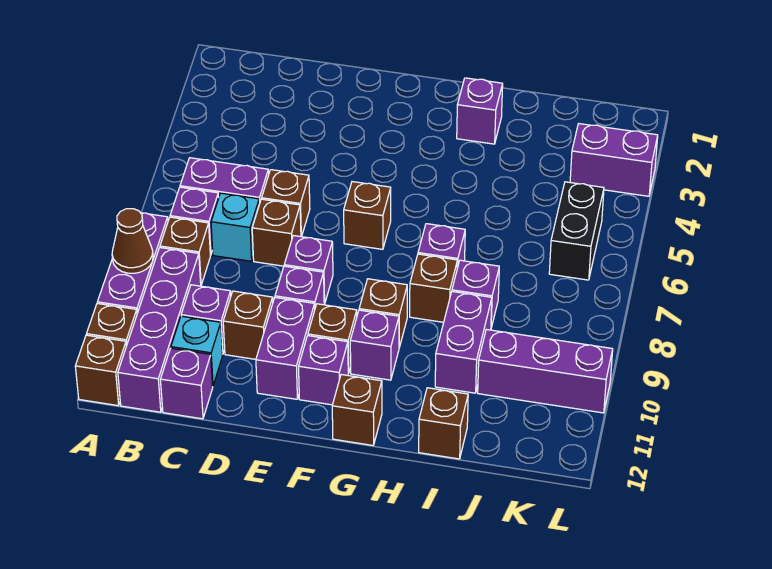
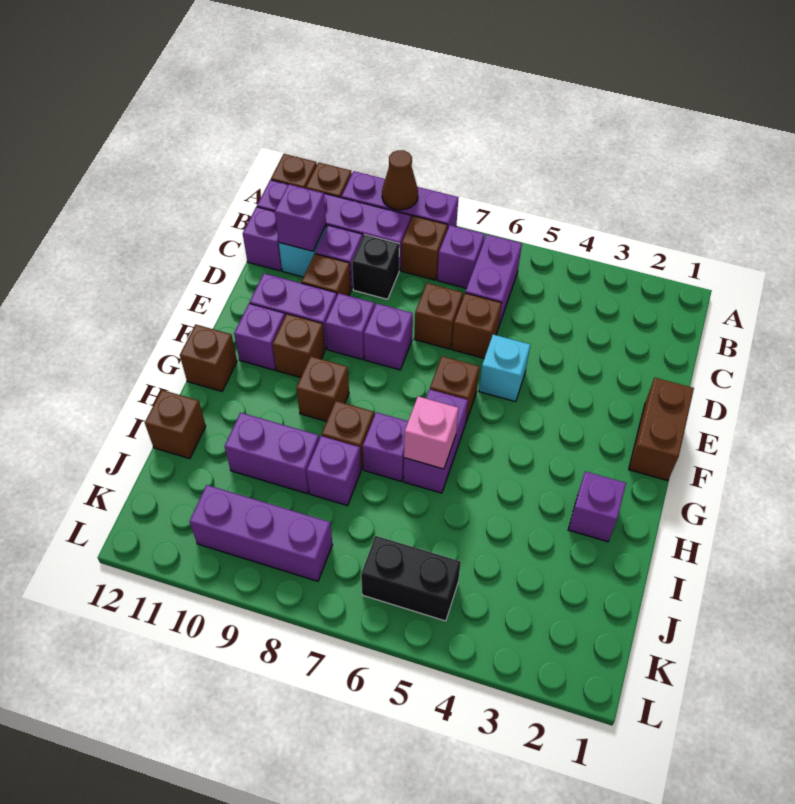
cyan 1x1 brick [211,193,259,261] -> cyan 1x1 brick moved to [479,335,530,402]
none -> black 1x1 brick [352,235,399,299]
none -> brown 1x2 brick [629,378,694,481]
purple 1x1 brick [350,310,399,380] -> purple 1x1 brick moved to [275,184,326,251]
none -> pink 1x1 brick [404,396,459,469]
purple 1x3 brick [478,329,613,413] -> purple 1x3 brick turned to [190,485,332,581]
purple 1x2 brick [570,124,658,196] -> purple 1x2 brick moved to [404,389,468,493]

